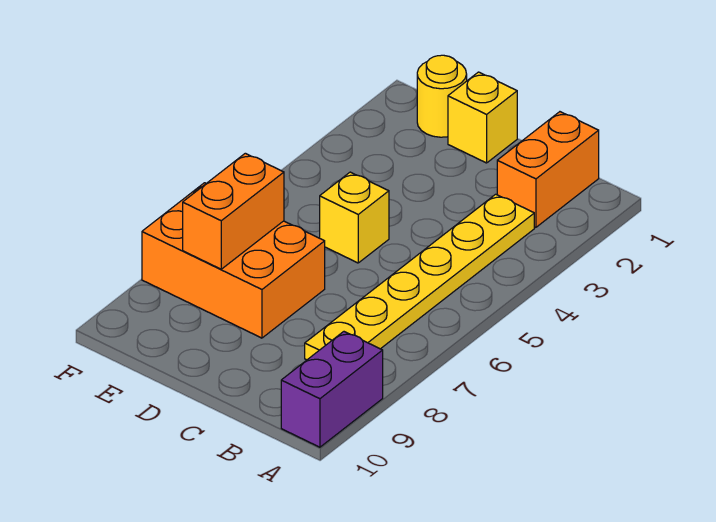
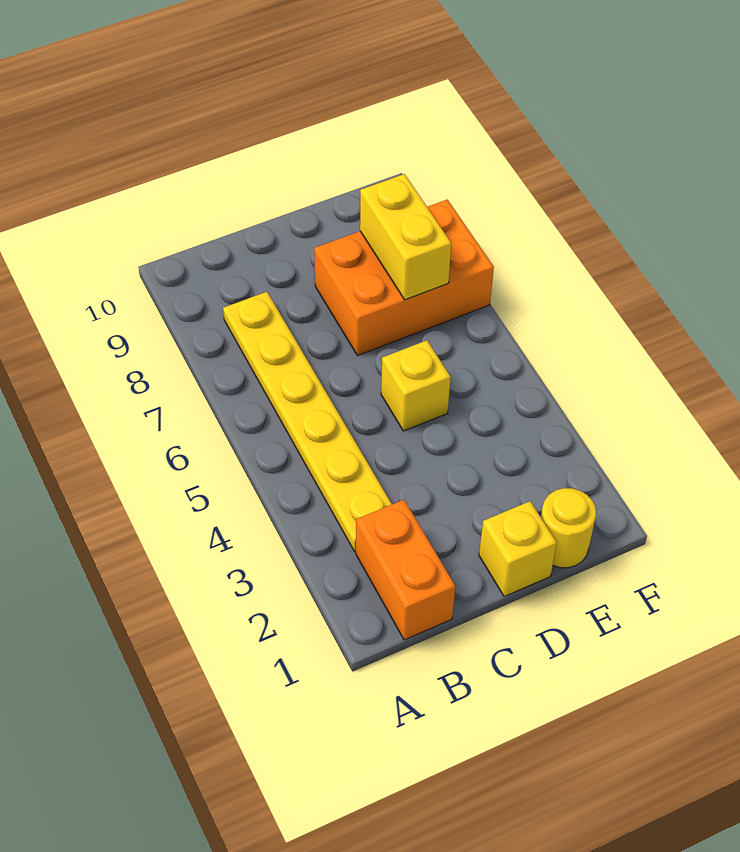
purple 1x2 brick [281,332,383,447] -> none
orange 1x2 brick [183,153,284,269] -> yellow 1x2 brick [360,174,451,300]

